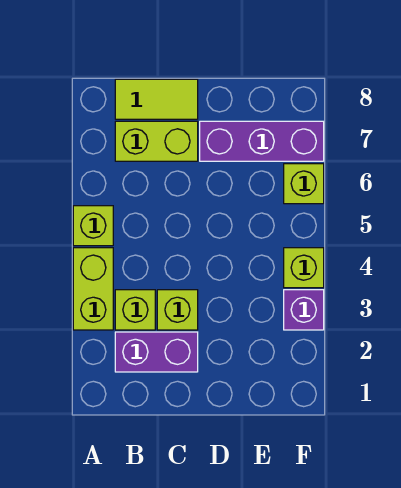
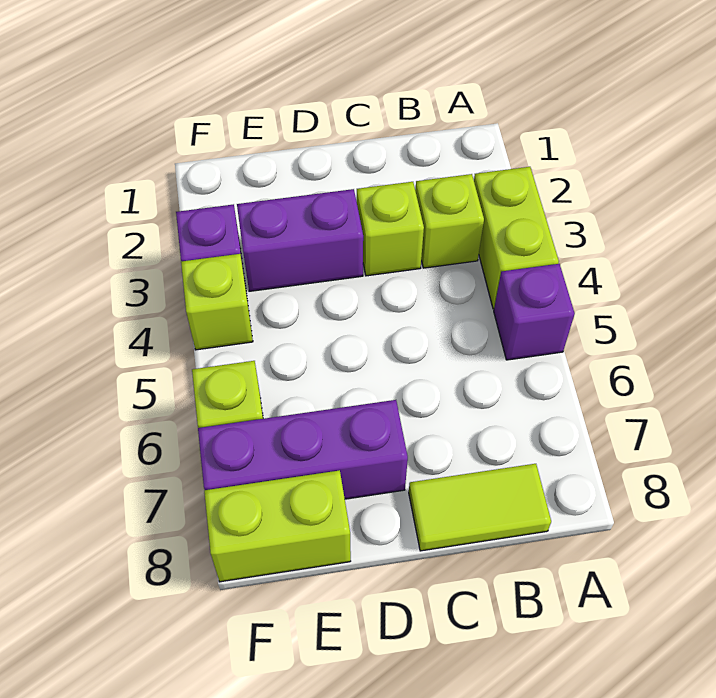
lime 1x1 brick [73,206,113,246] -> purple 1x1 brick [494,264,575,360]
purple 1x2 brick [115,332,198,372] -> purple 1x2 brick moved to [237,189,363,291]
lime 1x2 brick [115,121,198,161] -> lime 1x2 brick moved to [204,470,351,582]

